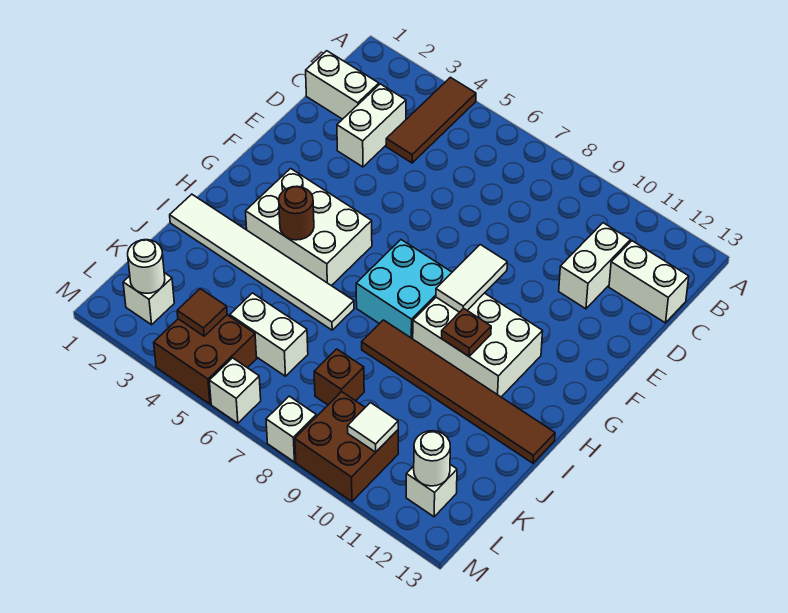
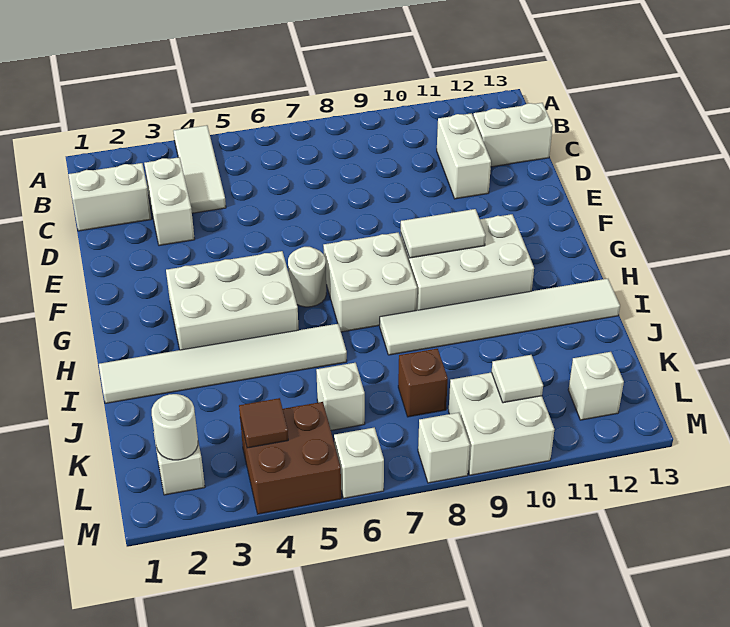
brown 1x3 tile [386,77,476,163] -> white 1x3 tile [174,125,226,213]
white 1x2 tile [436,245,507,312] -> white 1x2 tile turned to [401,209,486,258]
cyan 2x2 brick [356,240,452,339] -> white 2x2 brick [323,232,417,332]
brown 1x1 round brick [279,186,314,240] -> none
brown 1x1 plate [442,308,491,356] -> none
brown 1x6 tile [362,320,555,463] -> white 1x6 tile [380,279,620,355]
white 1x2 brick [230,293,308,376] -> white 1x1 brick [316,363,365,430]
brown 2x2 brick [295,392,398,501] -> white 2x2 brick [449,372,555,475]
white 1x1 round brick [414,431,450,486] -> white 1x1 round brick moved to [288,247,326,307]

